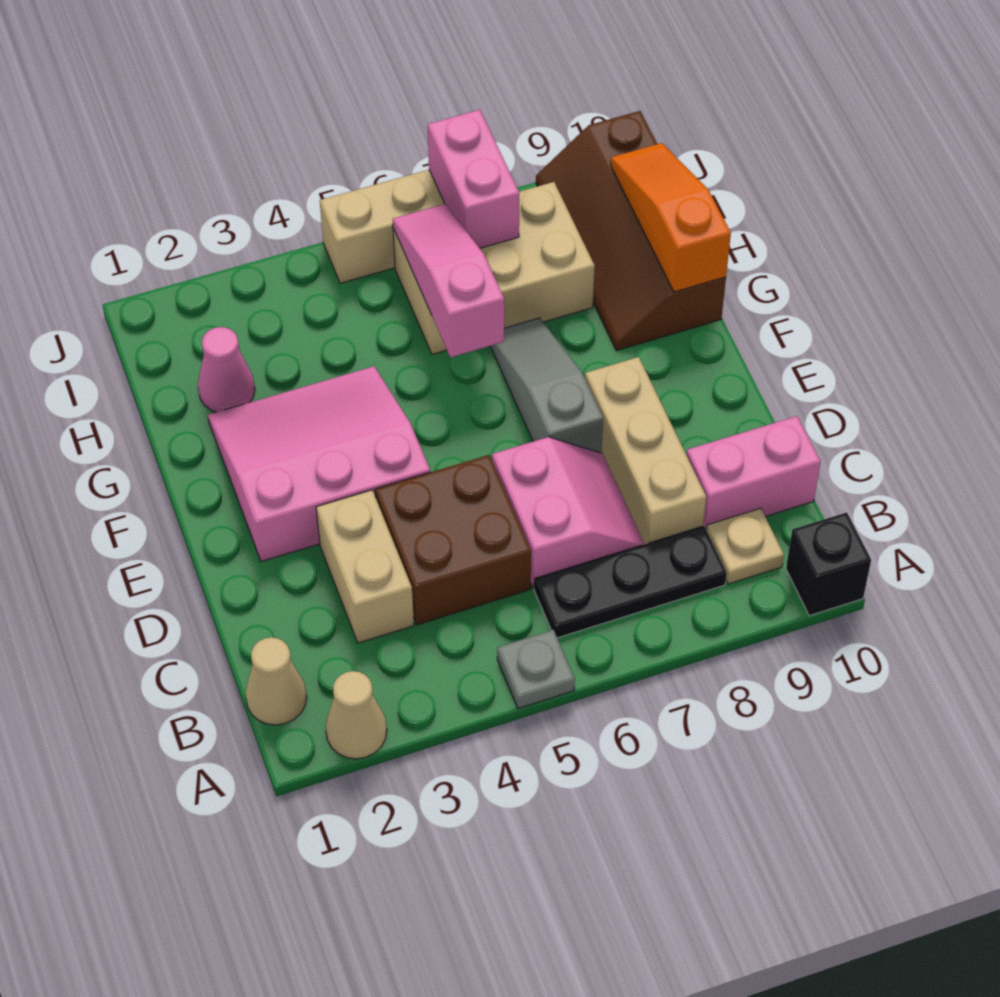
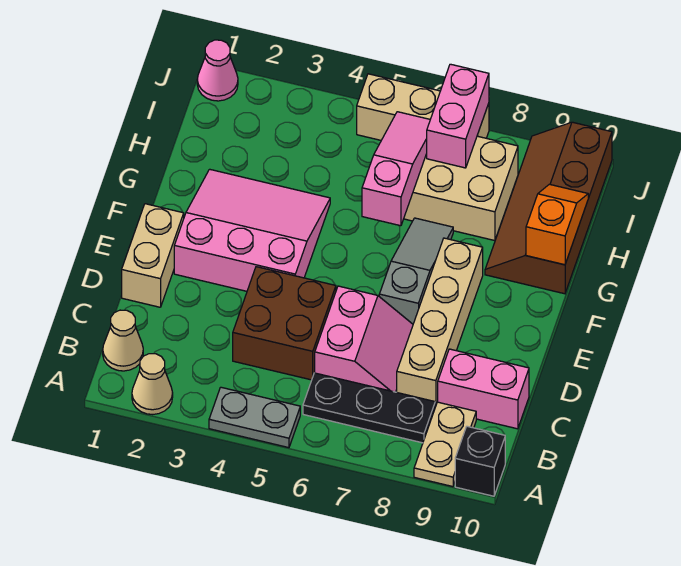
grey 1x1 plate [497,630,575,709] -> grey 1x2 plate [209,387,300,448]
tan 1x1 plate [707,508,784,584] -> tan 1x2 plate [414,402,476,487]
tan 1x2 brick [316,490,414,643] -> tan 1x2 brick moved to [122,204,184,307]
tan 1x3 brick [585,357,706,544] -> tan 1x4 brick [397,238,483,407]
orange 1x3 slope [611,143,731,292] -> orange 1x2 slope [526,184,588,265]
pink 1x1 cone [198,327,255,412] -> pink 1x1 cone moved to [197,40,238,101]

